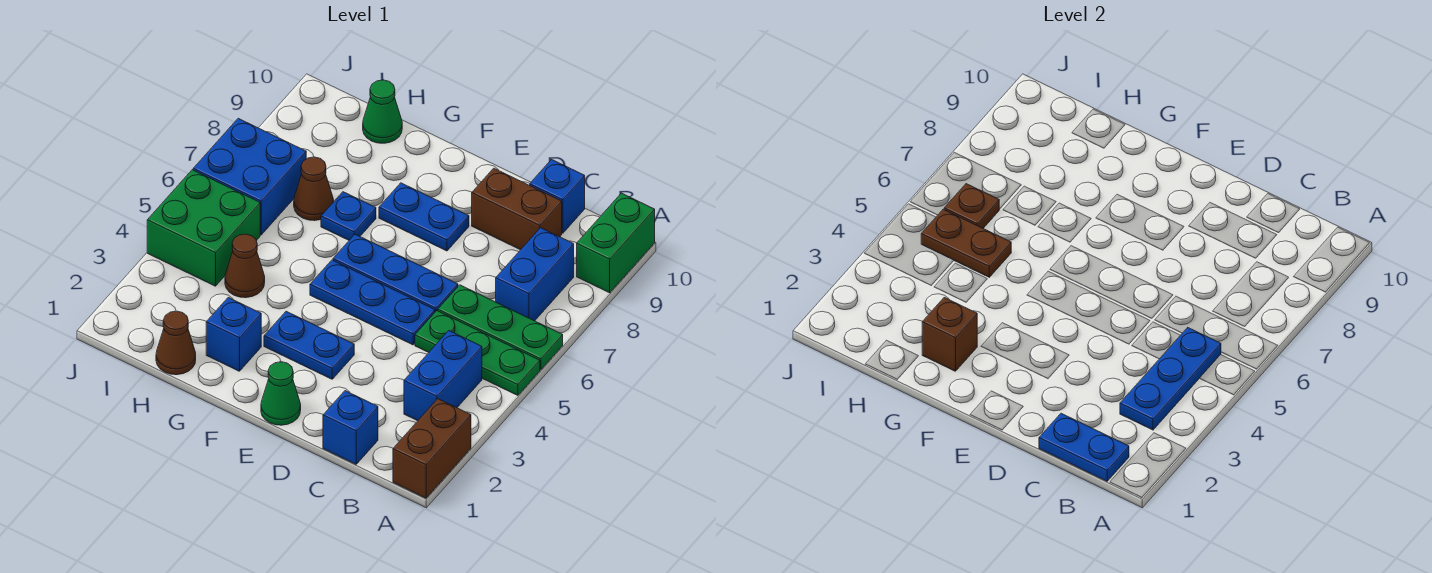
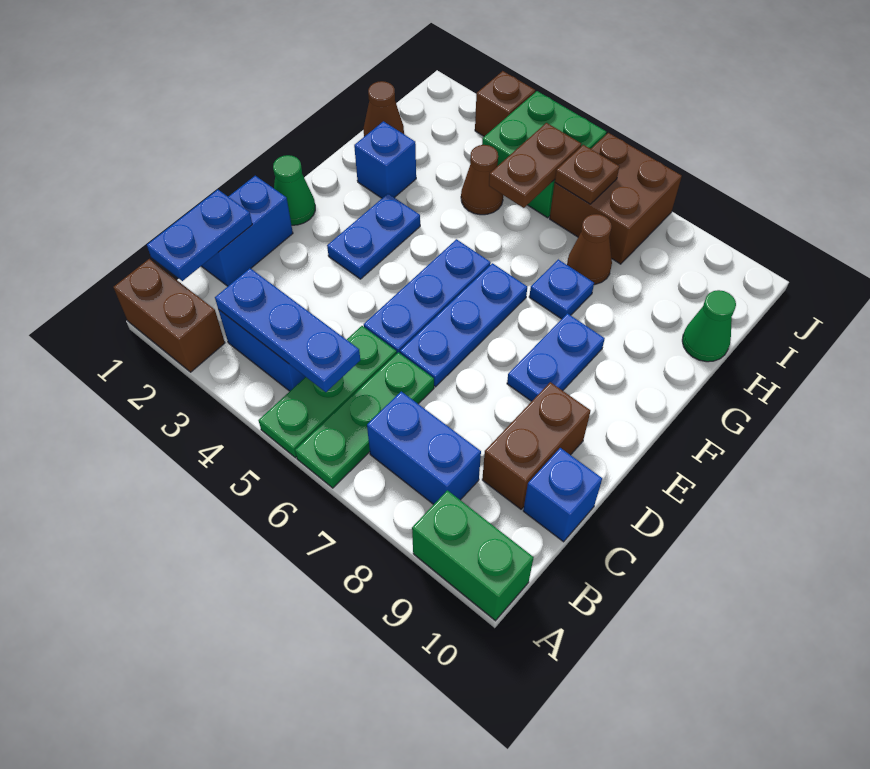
blue 1x1 brick [323,391,378,464] -> blue 1x2 brick [202,176,293,286]
brown 1x1 brick [922,298,977,371] -> brown 1x1 brick moved to [475,71,535,136]
blue 2x2 brick [193,118,306,235] -> brown 2x2 brick [550,133,682,264]

